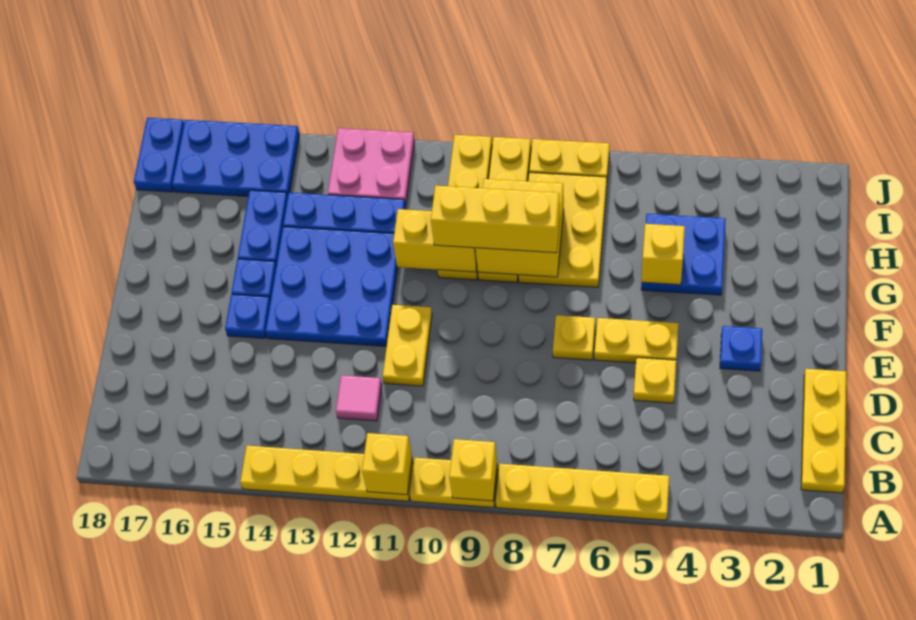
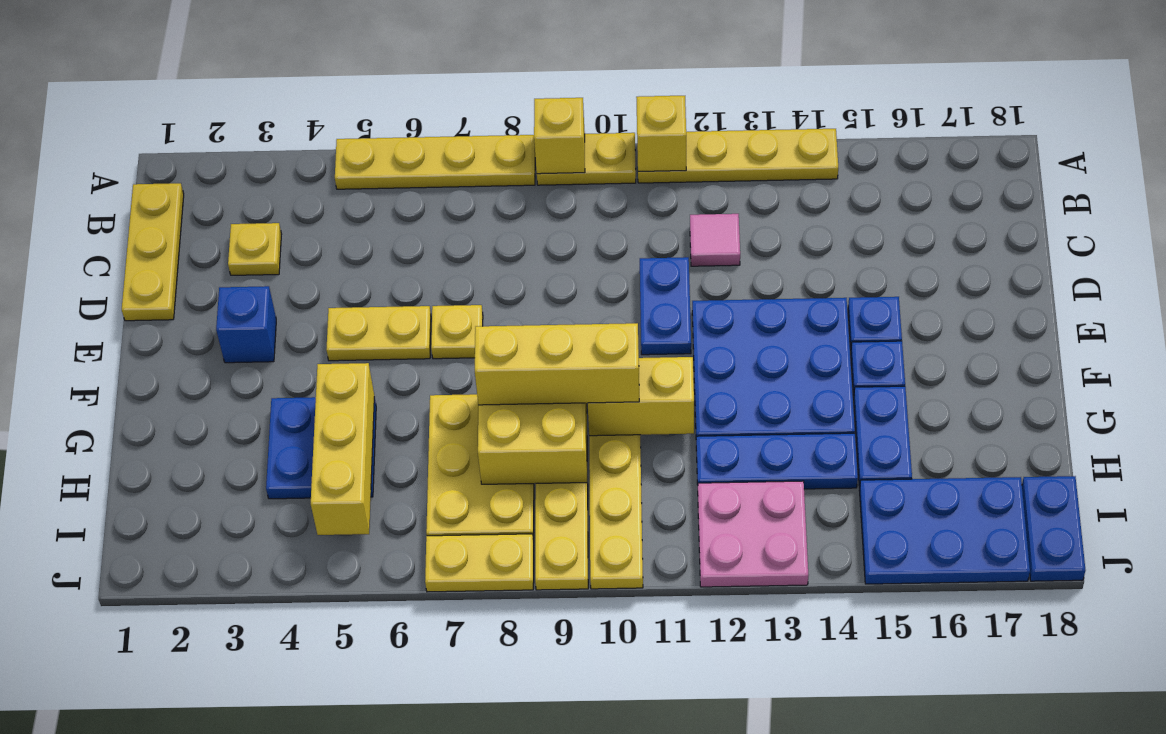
yellow 1x1 plate [634,358,676,403] -> yellow 1x1 plate moved to [228,223,282,275]
yellow 1x2 plate [383,305,432,386] -> blue 1x2 plate [640,257,691,355]
blue 1x1 plate [720,326,762,371] -> blue 1x1 brick [216,286,276,363]
yellow 1x1 brick [642,224,685,285] -> yellow 1x3 brick [311,363,374,535]

